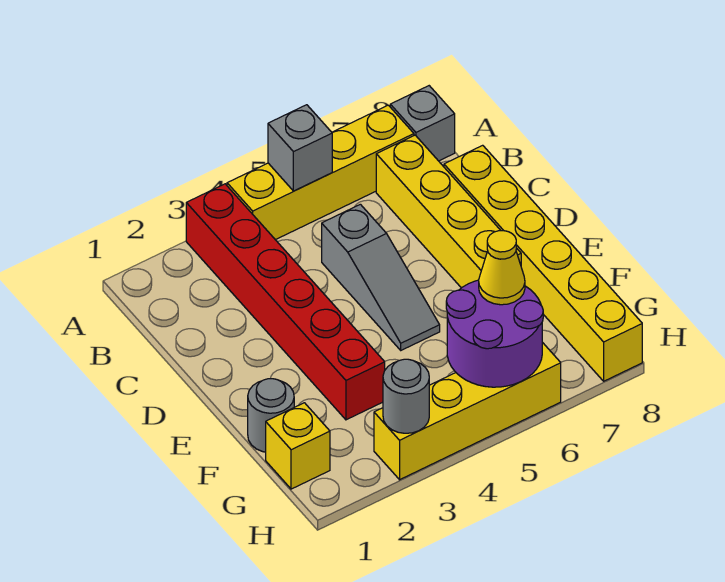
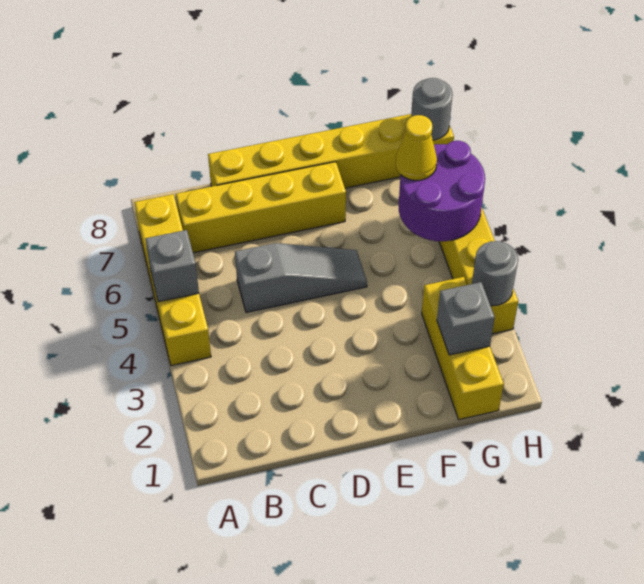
red 1x6 brick [186,184,385,420] -> none
grey 1x1 brick [390,86,455,161] -> grey 1x1 brick moved to [437,282,495,355]
grey 1x1 round brick [248,379,294,452] -> grey 1x1 round brick moved to [411,78,453,140]
yellow 1x1 brick [266,403,330,489] -> yellow 1x3 brick [422,277,504,420]

